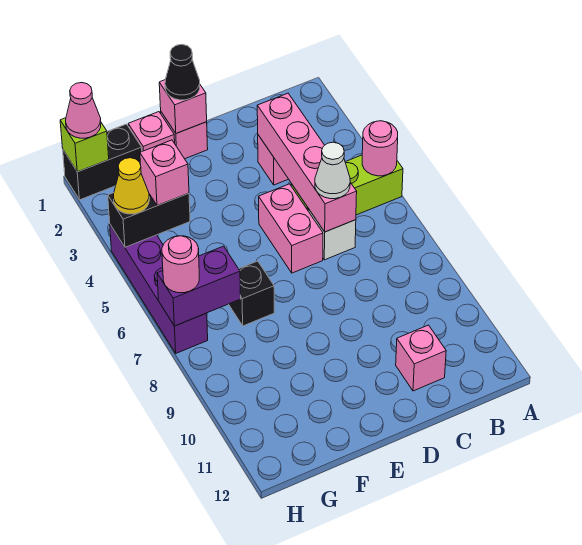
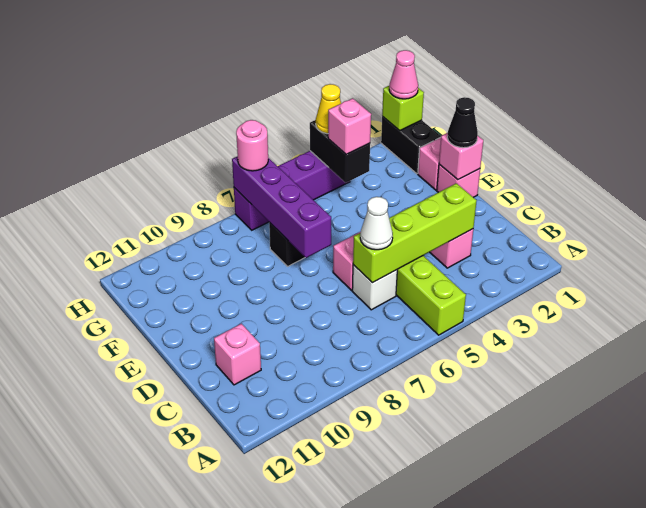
pink 1x1 round brick [362,121,398,176] -> none
pink 1x4 brick [257,93,357,232] -> lime 1x4 brick [353,183,476,283]
purple 1x2 brick [157,246,241,326] -> purple 1x4 brick [232,156,331,258]

